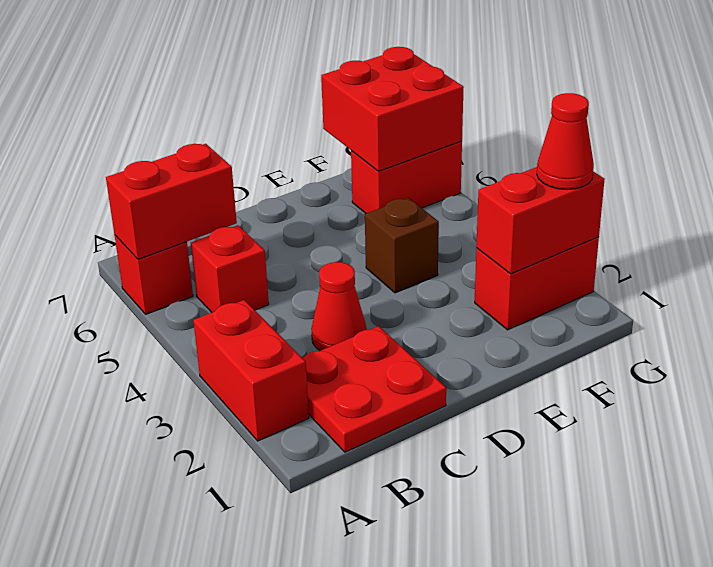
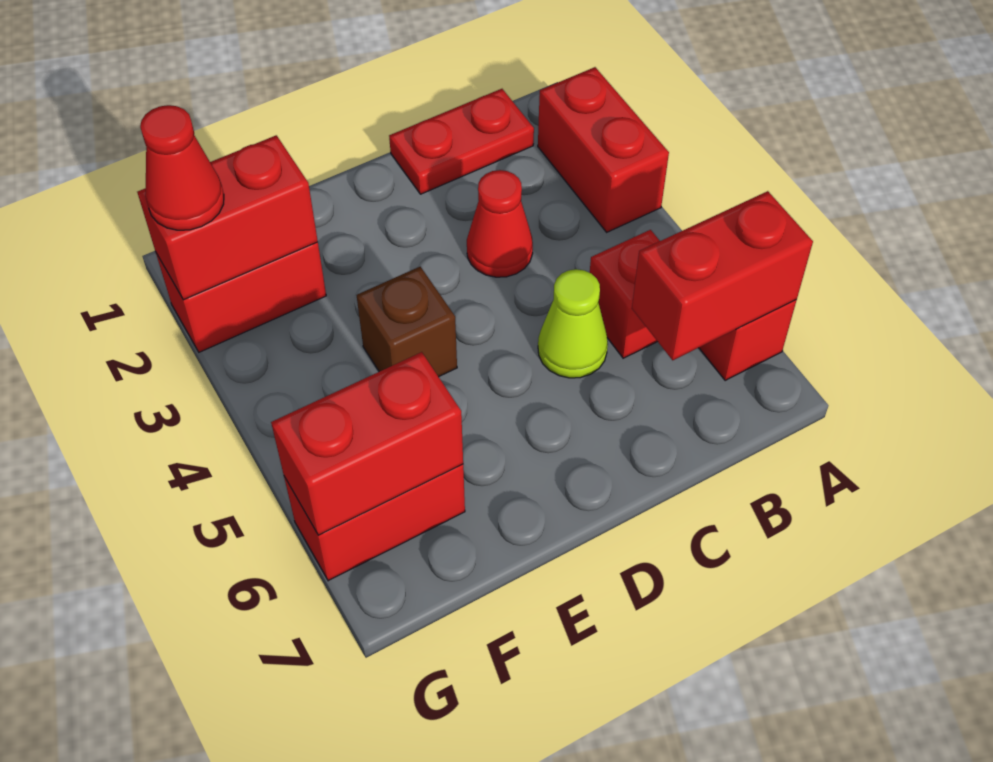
red 2x2 plate [303,326,446,452] -> red 1x2 plate [389,89,534,194]
none -> lime 1x1 cone [538,269,608,378]
red 2x2 brick [321,47,464,171] -> red 1x2 brick [271,352,463,535]

